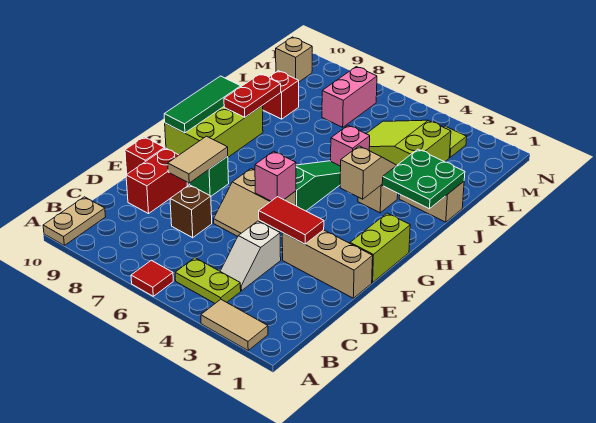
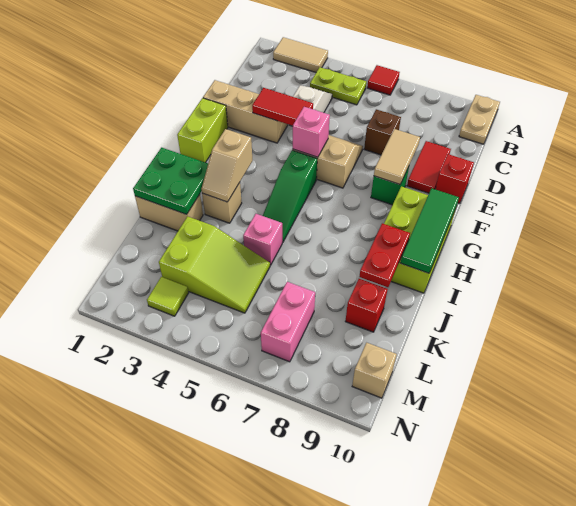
red 1x2 brick [126,148,187,214] -> red 1x2 tile [407,141,451,193]

